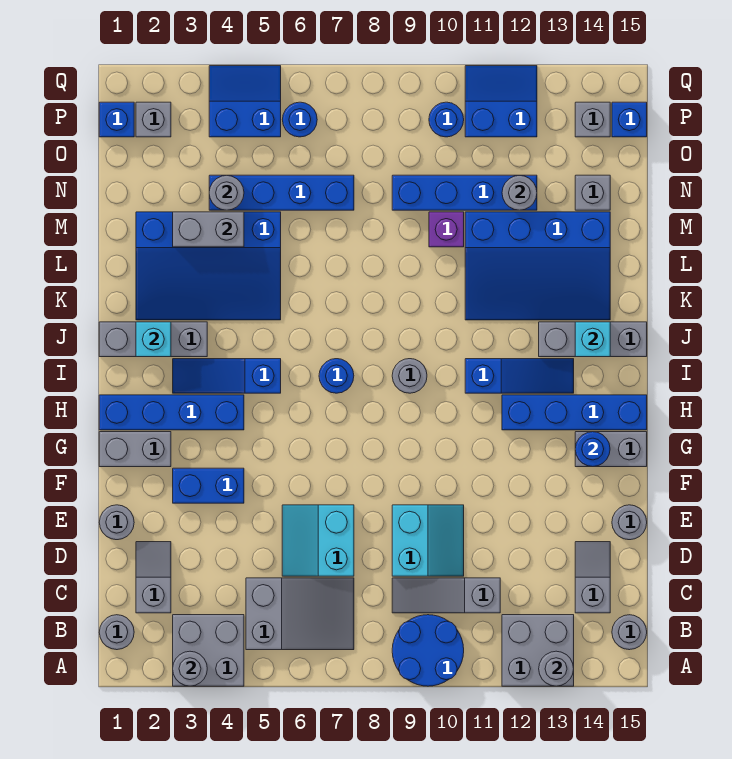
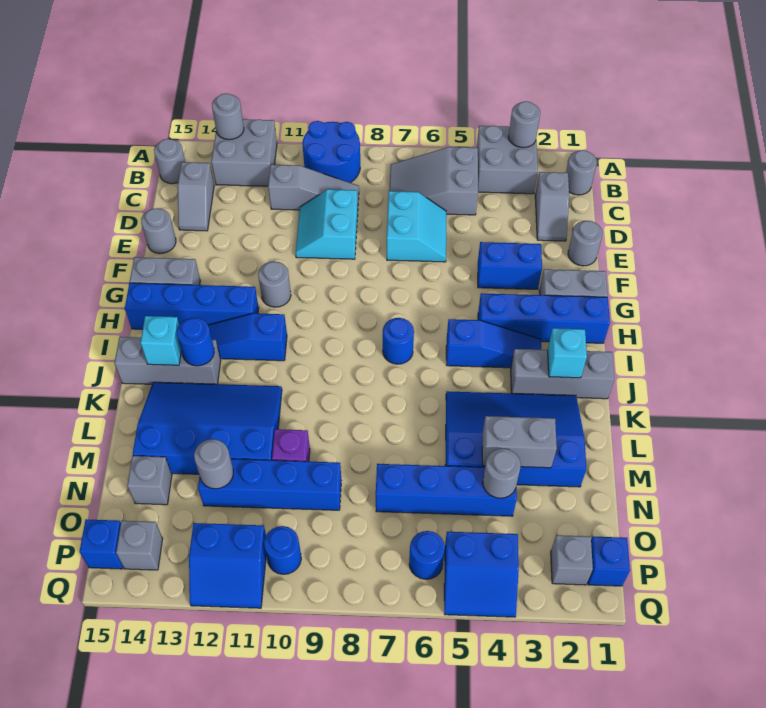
blue 1x1 round brick [575,432,610,467] -> blue 1x1 round brick moved to [177,318,214,366]
grey 1x1 round brick [392,359,427,393] -> grey 1x1 round brick moved to [258,261,291,307]

